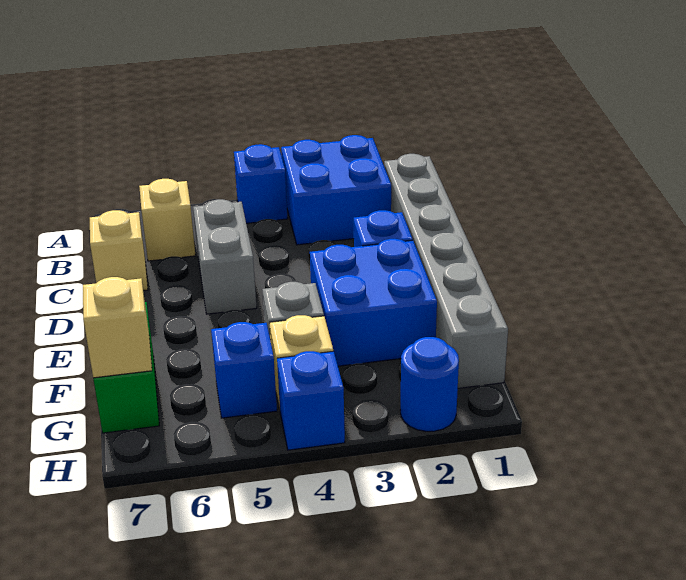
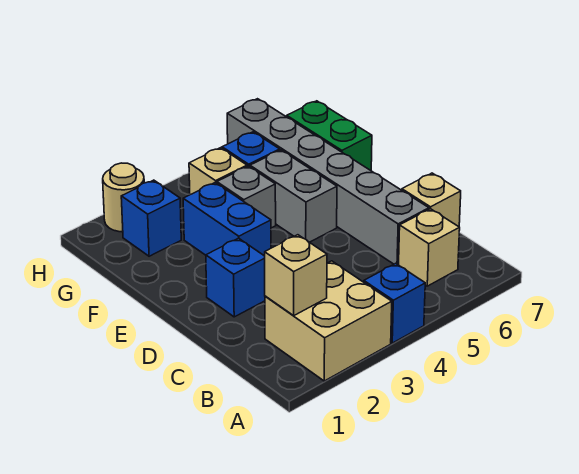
blue 2x2 brick [281,135,391,245] -> tan 2x2 brick [265,261,392,381]
grey 1x6 brick [384,154,508,388] -> grey 1x6 brick moved to [227,99,429,265]
grey 1x2 brick [193,199,257,314] -> grey 1x2 brick moved to [250,150,337,242]
blue 2x2 brick [310,239,437,366] -> blue 1x2 brick [183,182,271,256]
tan 1x1 brick [83,277,152,378] -> tan 1x1 brick moved to [265,235,327,315]
blue 1x1 round brick [400,337,459,431] -> tan 1x1 round brick [103,163,144,232]
blue 1x1 brick [277,351,345,450] -> blue 1x1 brick moved to [121,180,181,256]

